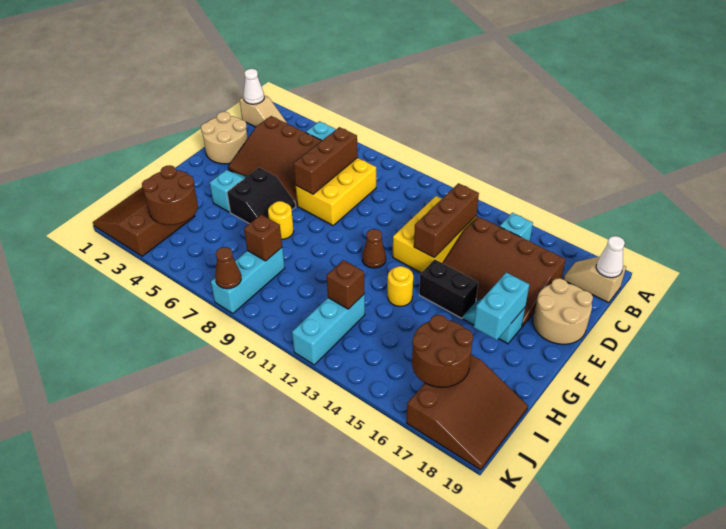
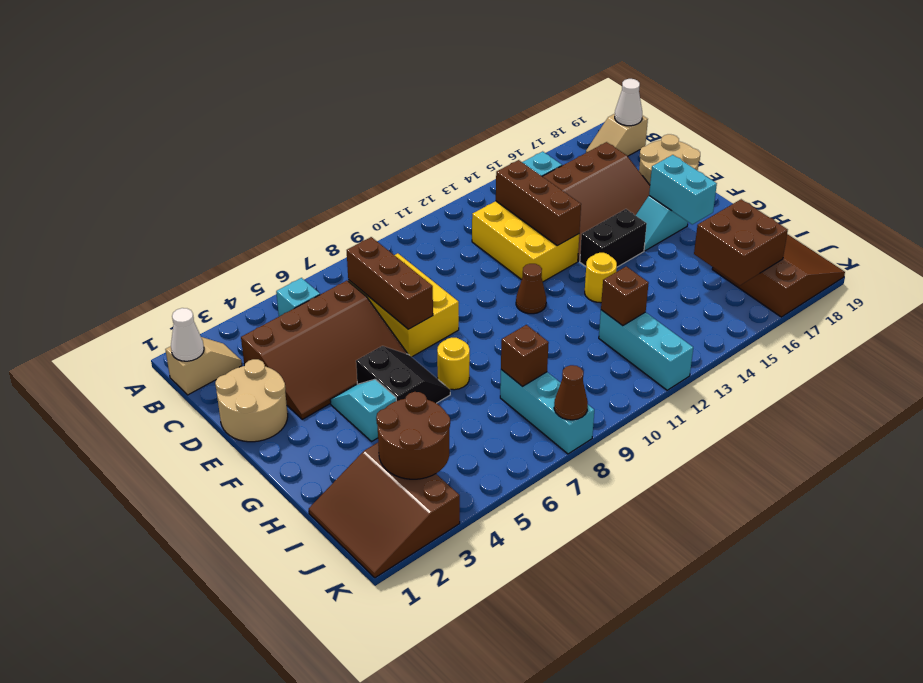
brown 2x2 round brick [412,315,473,387] -> brown 2x2 brick [694,199,788,286]

